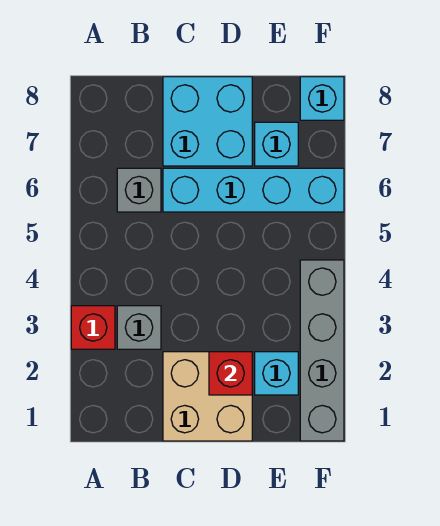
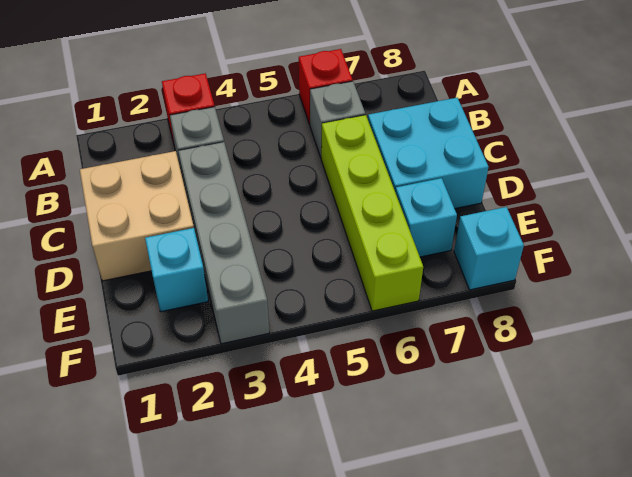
cyan 1x4 brick [163,168,344,212] -> lime 1x4 brick [321,115,423,311]
red 1x1 brick [209,352,252,395] -> red 1x1 brick moved to [299,49,353,125]
grey 1x4 brick [300,260,344,441] -> grey 1x4 brick turned to [178,142,269,344]

